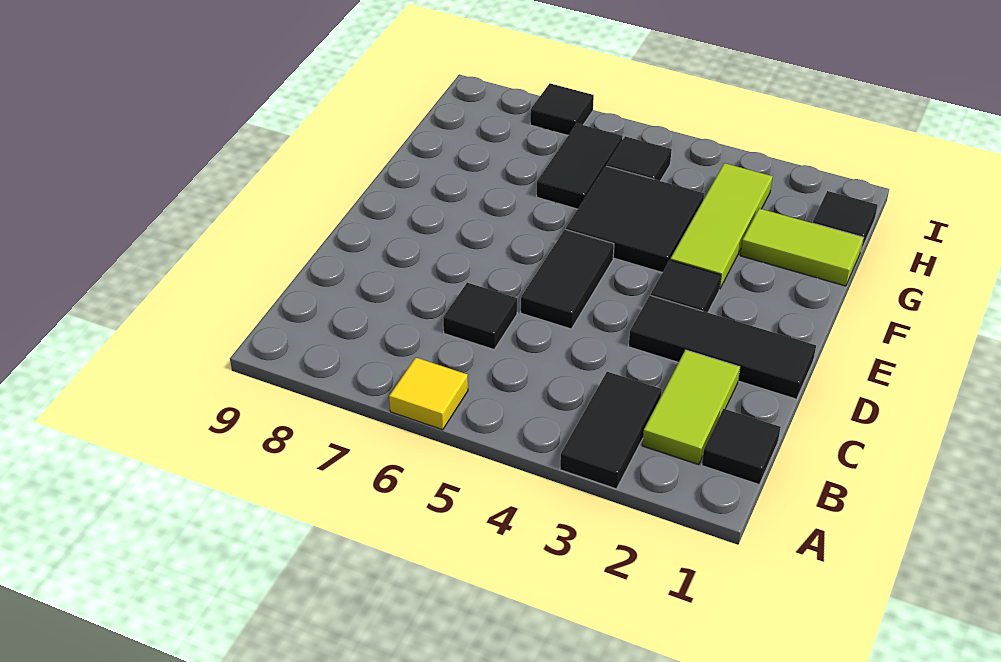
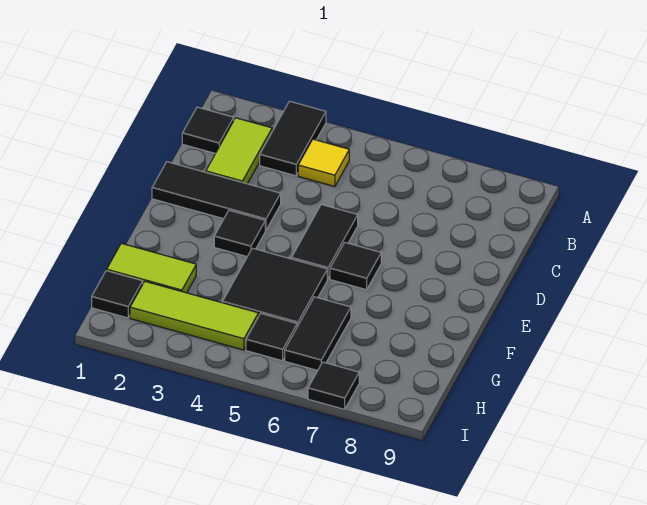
yellow 1x1 tile [389,357,468,430] -> yellow 1x1 tile moved to [298,139,349,187]
black 1x1 tile [443,283,517,349] -> black 1x1 tile moved to [330,242,381,290]
lime 1x3 tile [670,163,773,289] -> lime 1x3 tile turned to [130,282,259,350]

